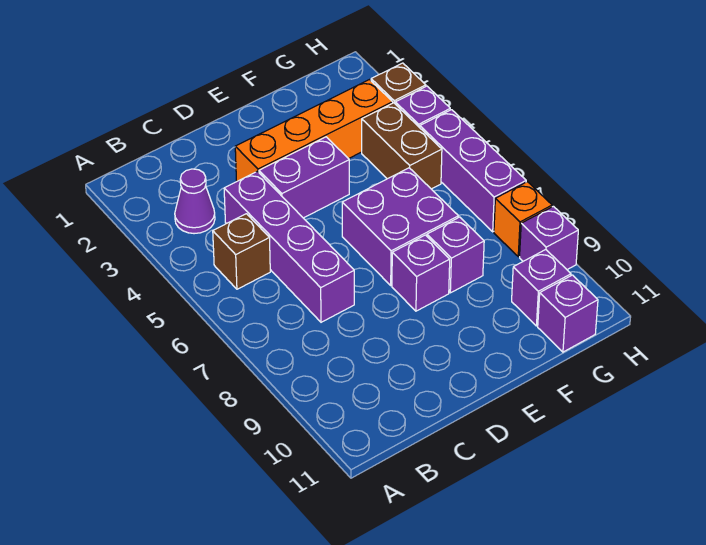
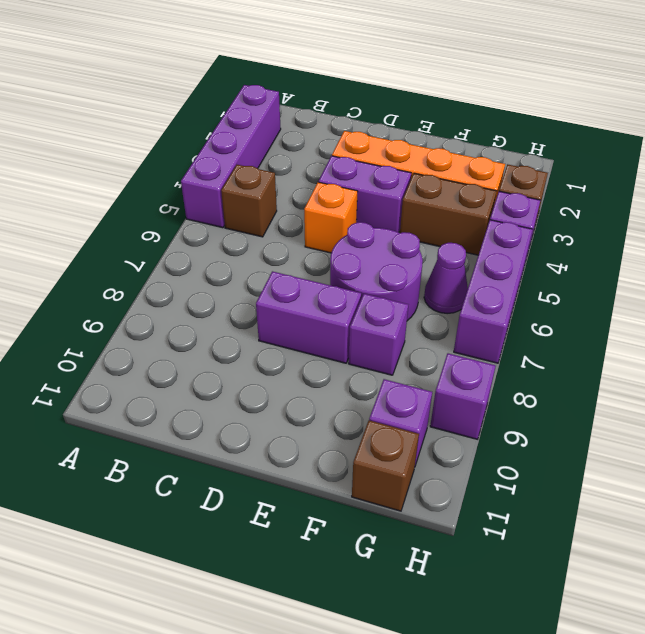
purple 1x1 cone [175,169,215,234] -> purple 1x1 cone moved to [424,243,468,314]
purple 1x4 brick [224,171,354,322] -> purple 1x4 brick moved to [181,85,281,228]
purple 2x2 brick [342,168,458,285] -> purple 2x2 round brick [330,222,423,321]
purple 1x1 brick [392,235,450,311] -> purple 1x2 brick [256,271,361,363]
brown 1x2 brick [362,103,442,189] -> brown 1x2 brick turned to [400,173,497,255]
purple 1x1 brick [538,275,598,352] -> brown 1x1 brick [352,420,419,511]
orange 1x1 brick [494,182,552,257] -> orange 1x1 brick moved to [304,182,358,253]

